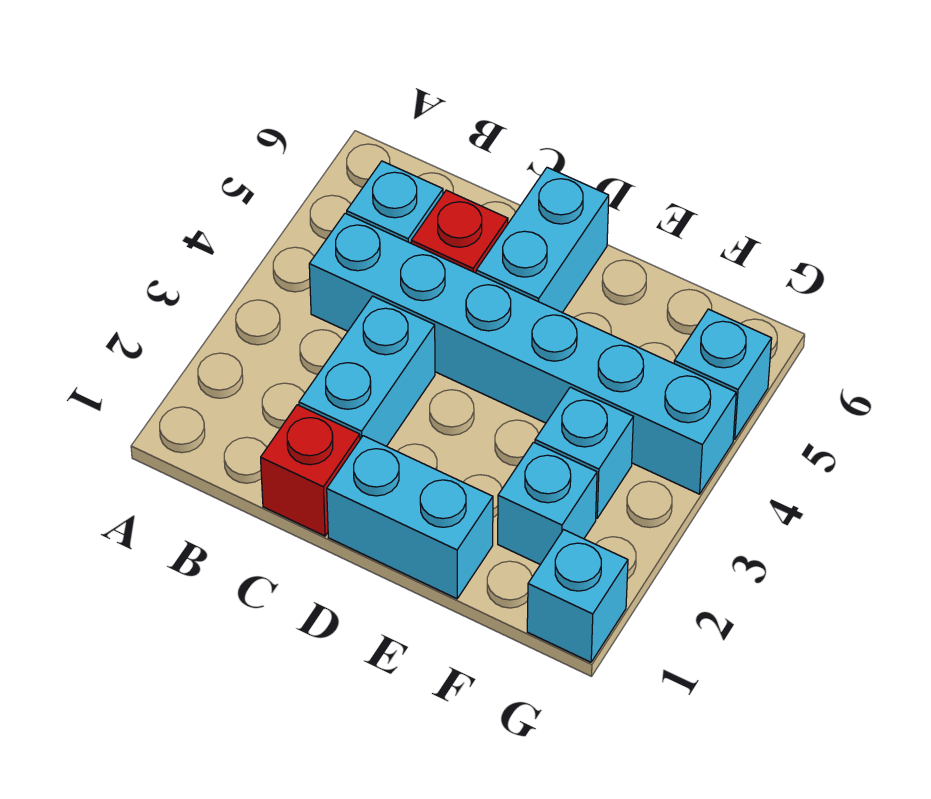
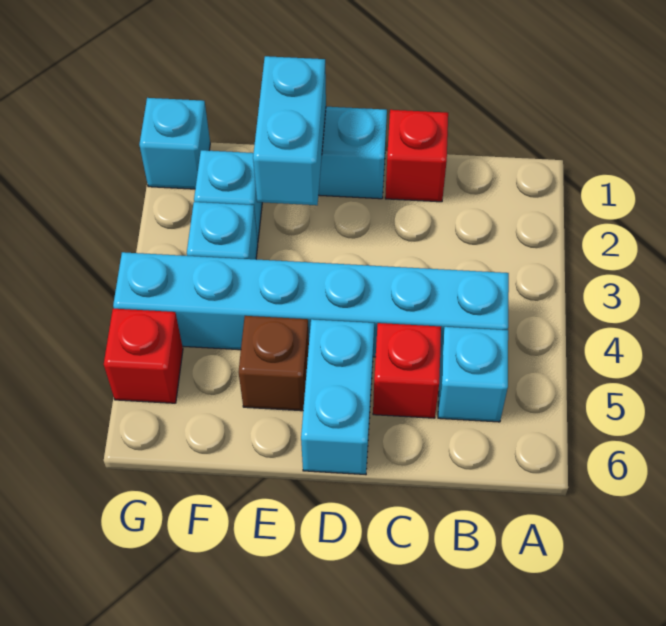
cyan 1x2 brick [299,296,435,446] -> cyan 1x2 brick moved to [253,56,326,205]
none -> brown 1x1 brick [239,316,309,411]
cyan 1x1 brick [674,309,772,439] -> red 1x1 brick [104,309,183,403]

